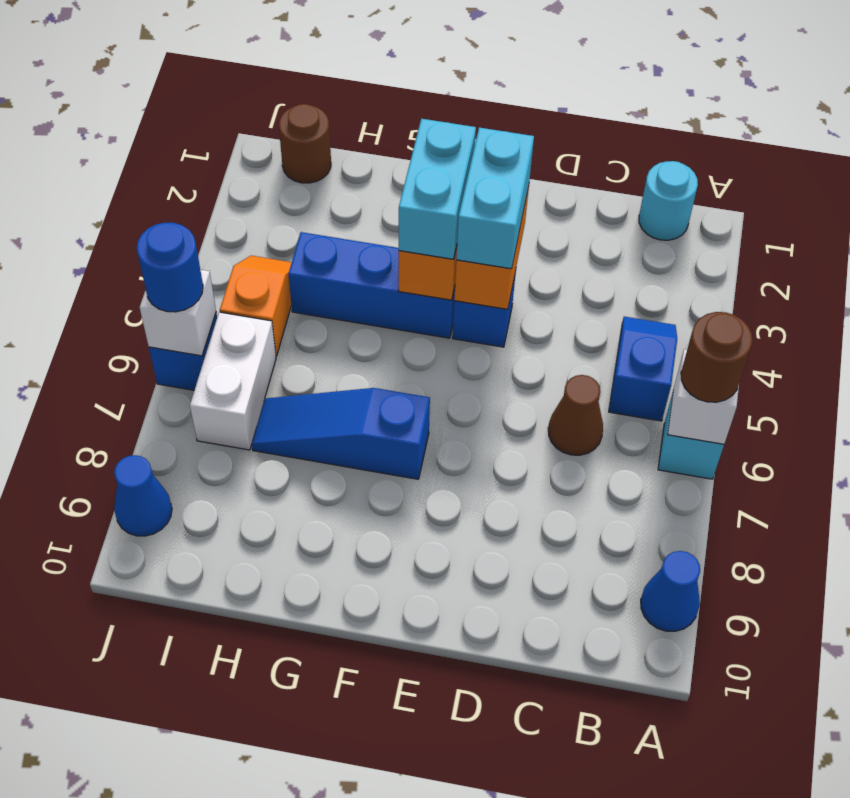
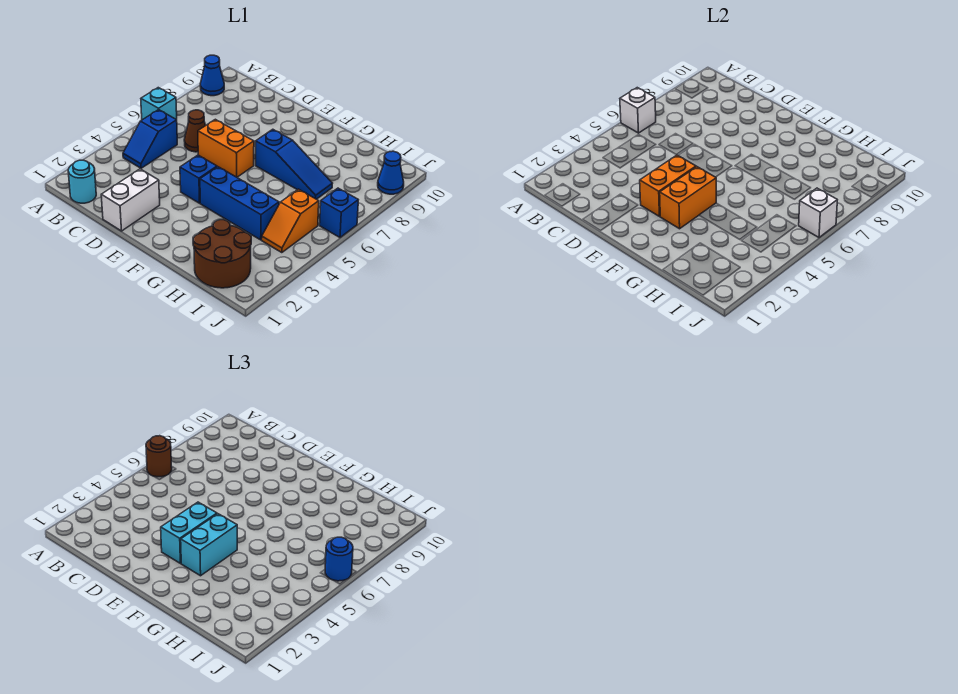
none -> orange 1x2 brick [198,119,254,177]
brown 1x1 round brick [279,104,331,183] -> brown 2x2 round brick [193,220,251,288]
white 1x2 brick [190,312,276,450] -> white 1x2 brick moved to [101,169,160,231]

